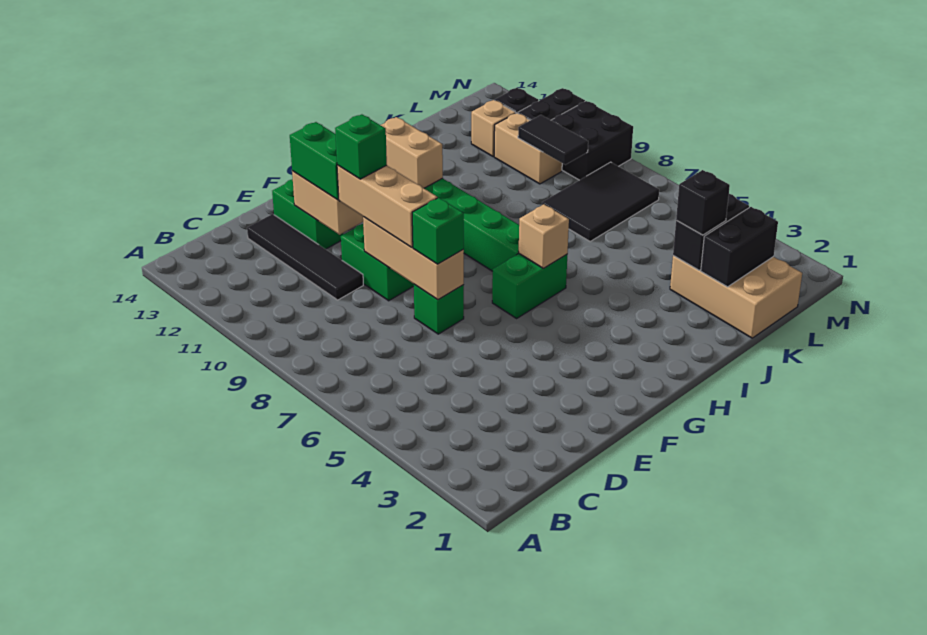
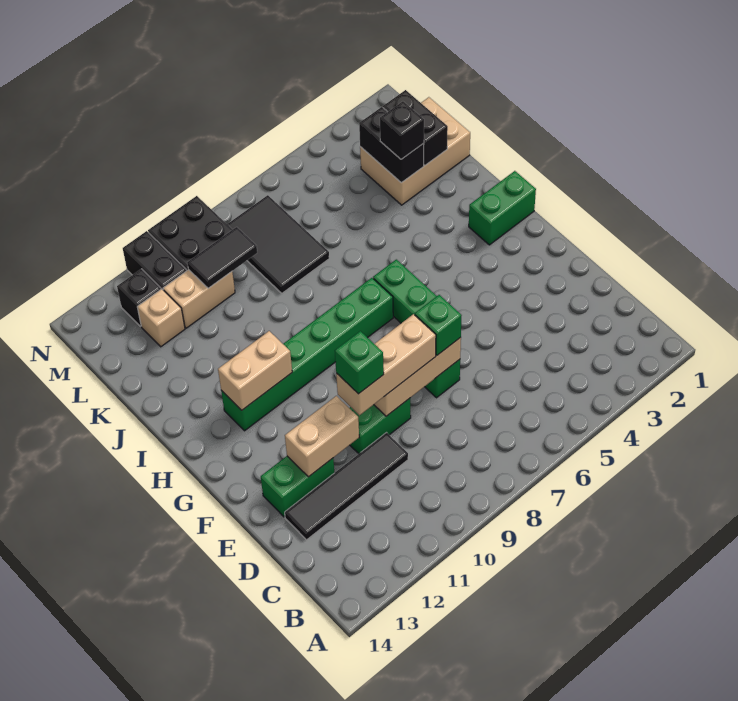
green 1x2 brick [290,122,339,200] -> green 1x2 brick moved to [469,171,536,245]
tan 1x1 brick [519,204,569,268] -> none

